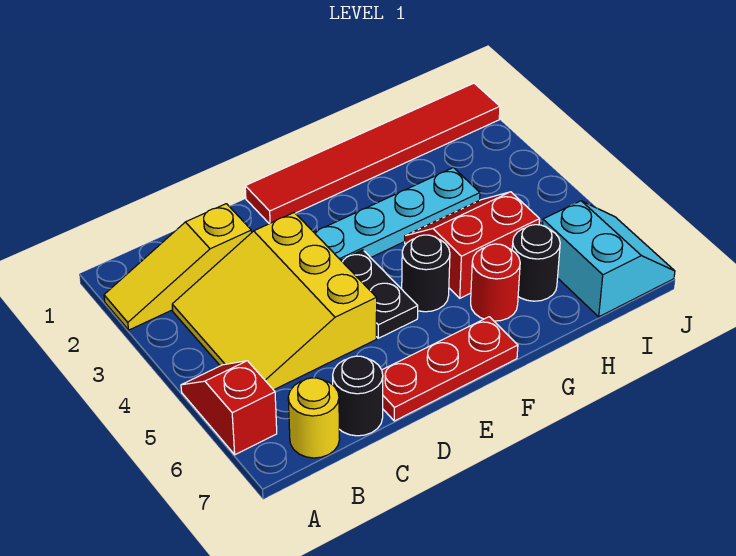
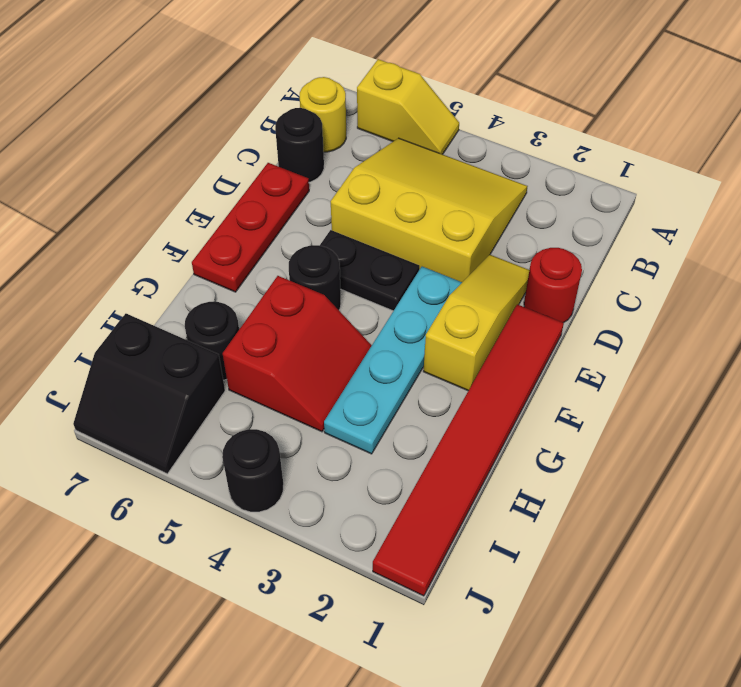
yellow 1x3 slope [104,204,252,330] -> yellow 1x3 slope moved to [423,255,529,391]
red 1x2 slope [181,361,277,455] -> yellow 1x2 slope [357,59,459,154]
red 1x1 round brick [471,244,520,321] -> red 1x1 round brick moved to [524,248,582,323]
cyan 2x2 slope [542,201,675,317] -> black 2x2 slope [73,314,225,474]
none -> black 1x1 round brick [222,429,283,512]

